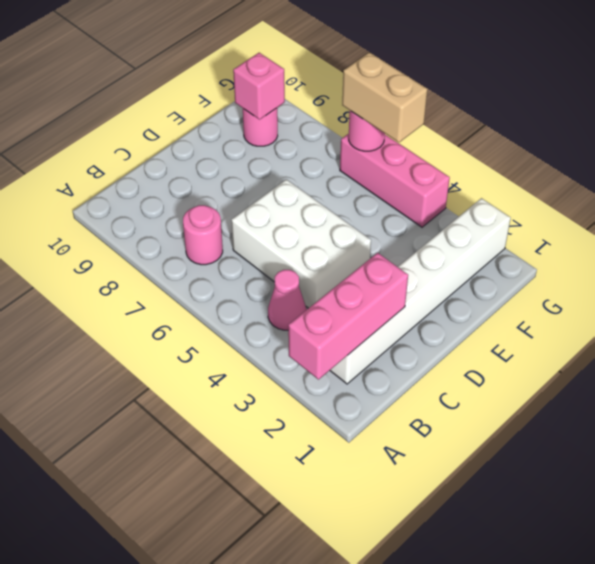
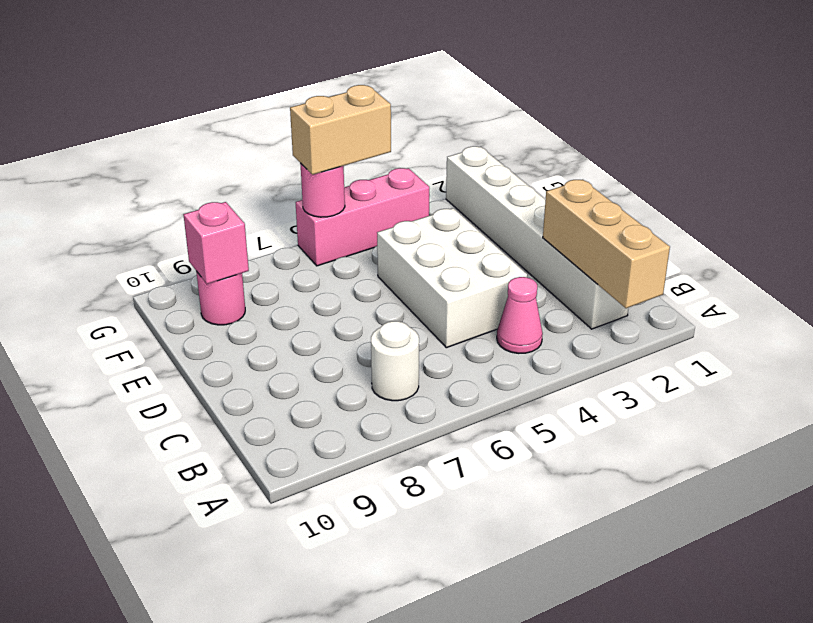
pink 1x3 brick [288,253,408,380] -> tan 1x3 brick [543,180,670,308]
pink 1x1 round brick [183,205,223,265] -> white 1x1 round brick [371,321,419,401]
white 2x3 brick [231,179,371,308] -> white 2x3 brick turned to [377,208,527,348]

